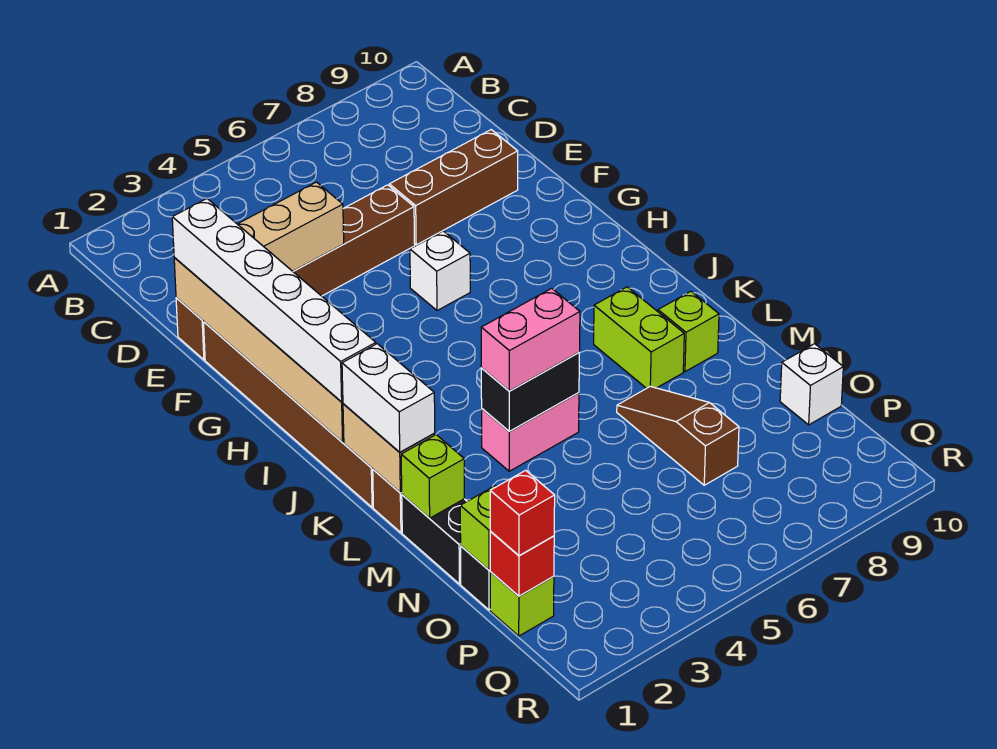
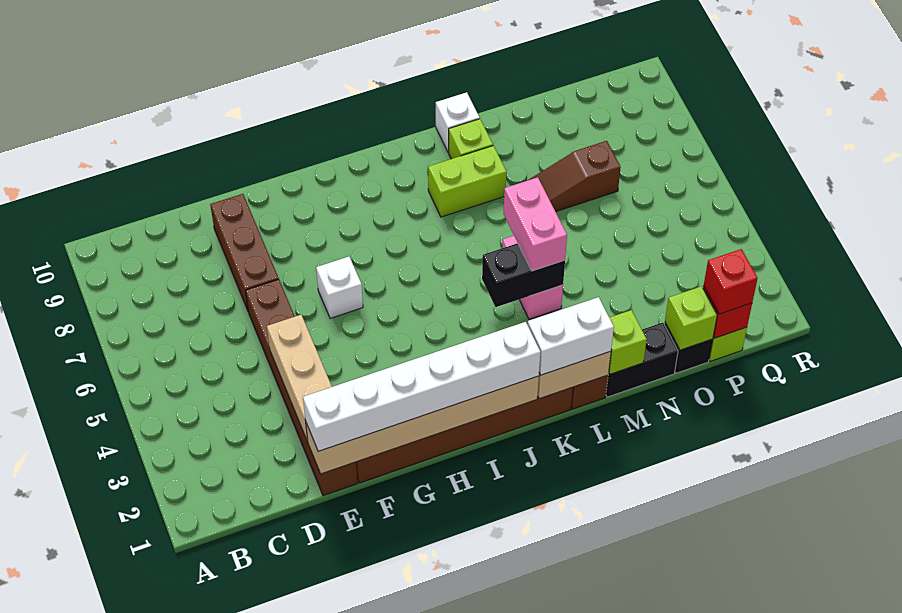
black 1x2 brick [481,353,579,431] -> black 1x2 brick turned to [482,243,565,307]
white 1x1 brick [780,344,843,425] -> white 1x1 brick moved to [436,92,479,152]

